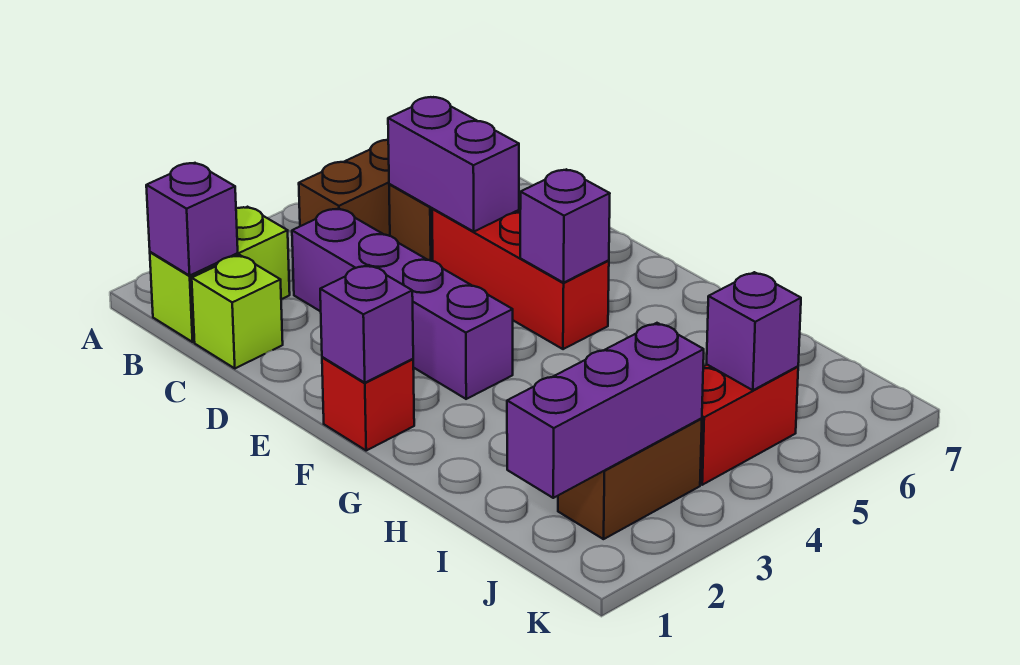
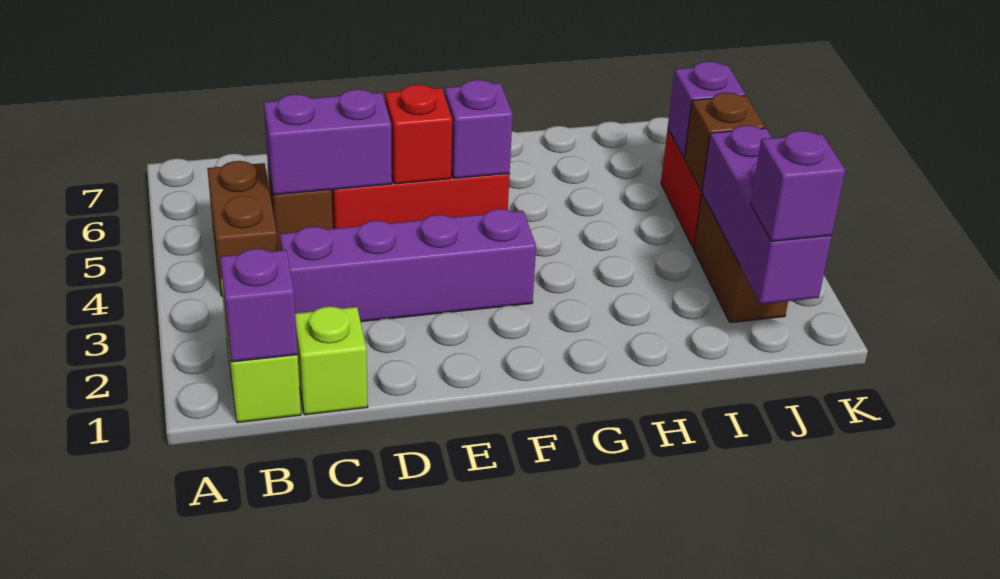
red 1x1 brick [322,357,414,450] -> red 1x1 brick moved to [385,85,452,184]
purple 1x1 brick [320,265,413,383] -> purple 1x1 brick moved to [751,131,845,242]
none -> brown 1x1 brick [684,93,765,191]

